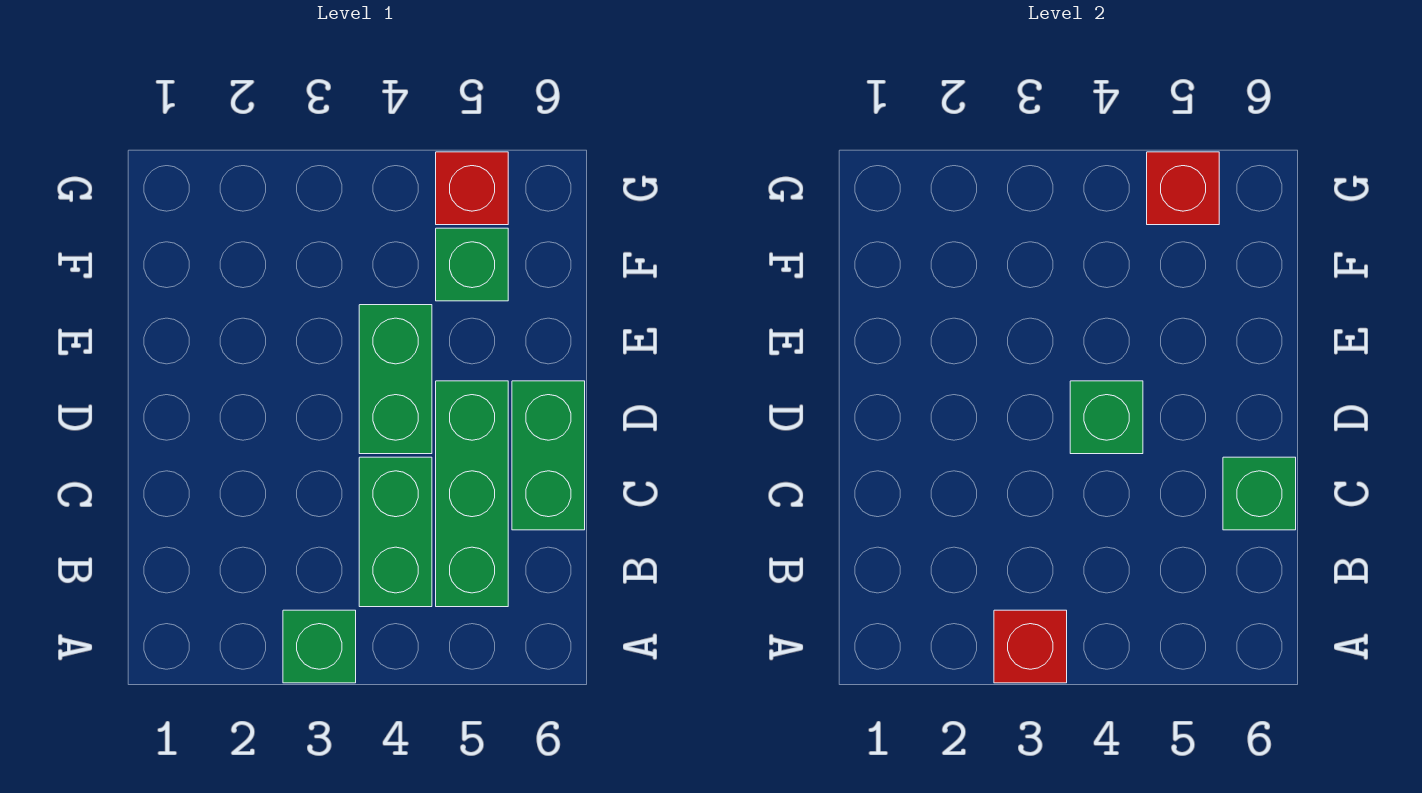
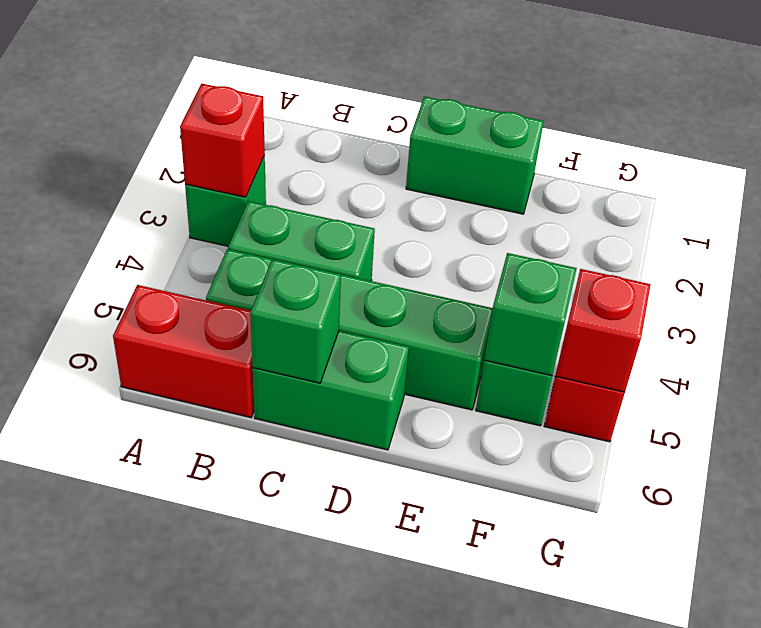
none -> red 1x2 brick [113,285,254,418]
green 1x3 brick [436,381,508,607] -> green 1x4 brick [206,249,493,410]
green 1x2 brick [359,305,432,454] -> green 1x2 brick moved to [406,96,544,214]
green 1x1 brick [1070,381,1143,454] -> green 1x1 brick moved to [484,253,577,376]

